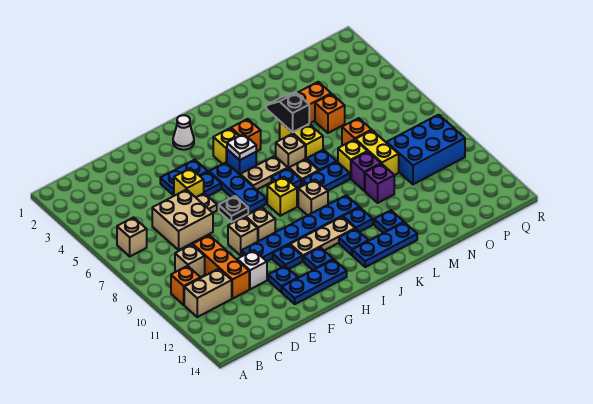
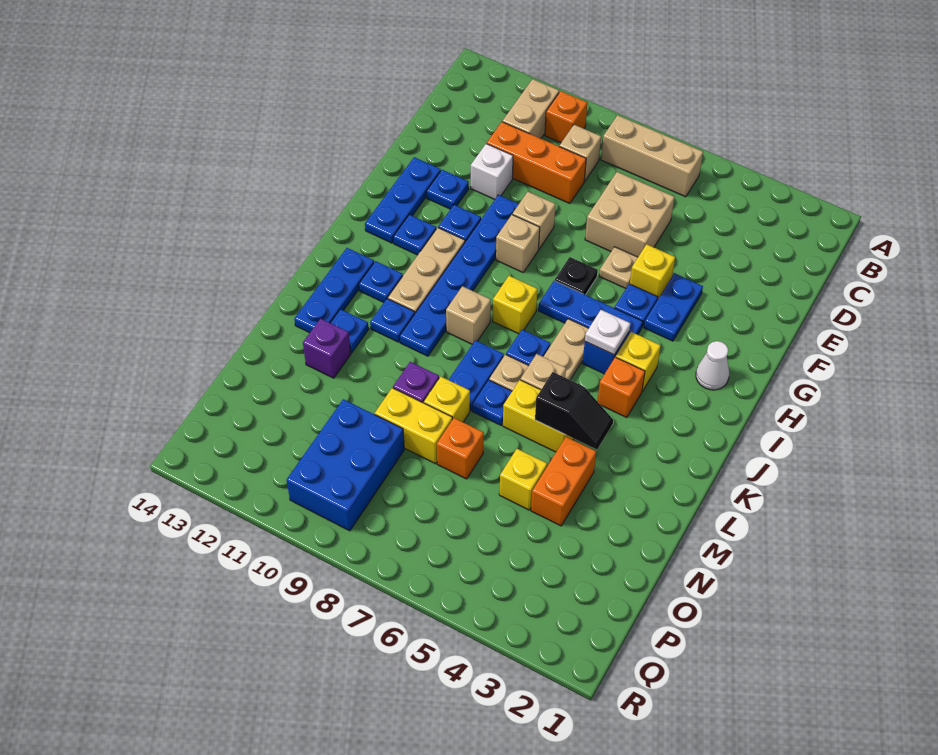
tan 1x1 brick [117,217,147,256] -> tan 1x3 brick [601,115,703,197]
purple 1x1 brick [365,164,394,203] -> purple 1x1 brick moved to [303,319,351,378]
orange 1x1 brick [315,94,345,133] -> yellow 1x1 brick [499,449,547,510]

